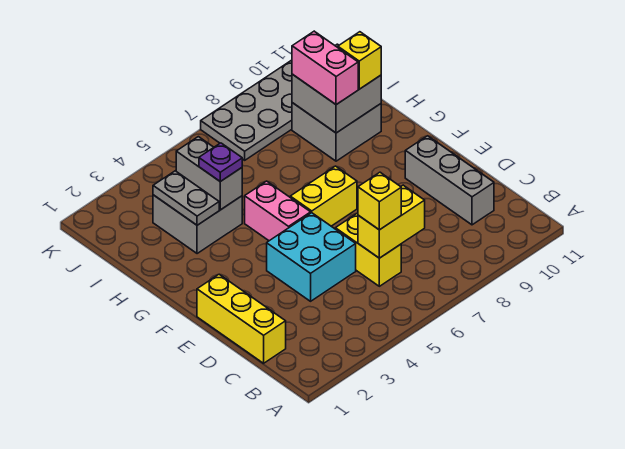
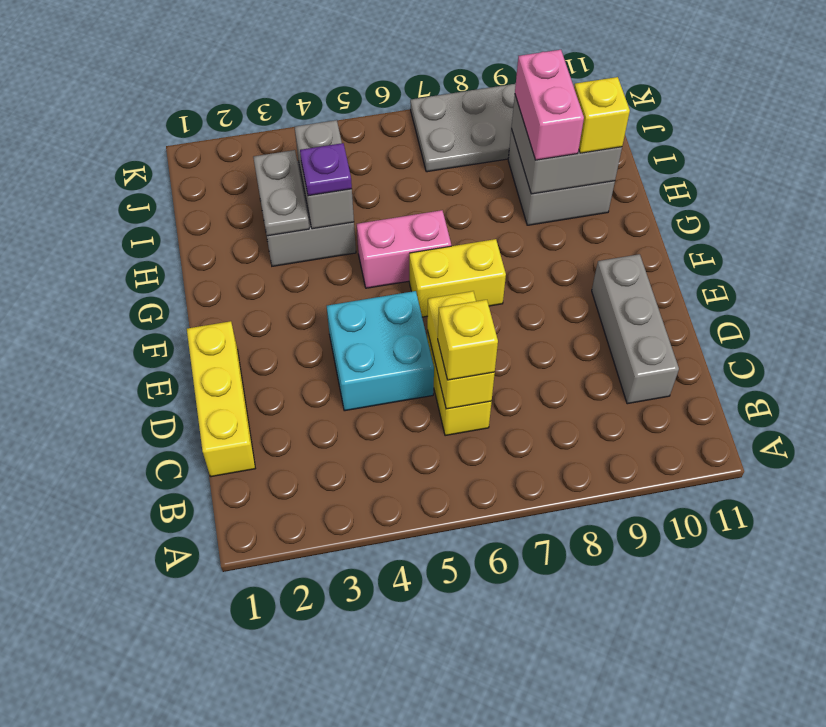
yellow 1x2 brick [358,185,425,258] -> yellow 1x2 brick turned to [427,291,495,409]
pink 1x2 brick [245,181,311,241] -> pink 1x2 brick turned to [357,210,451,288]

